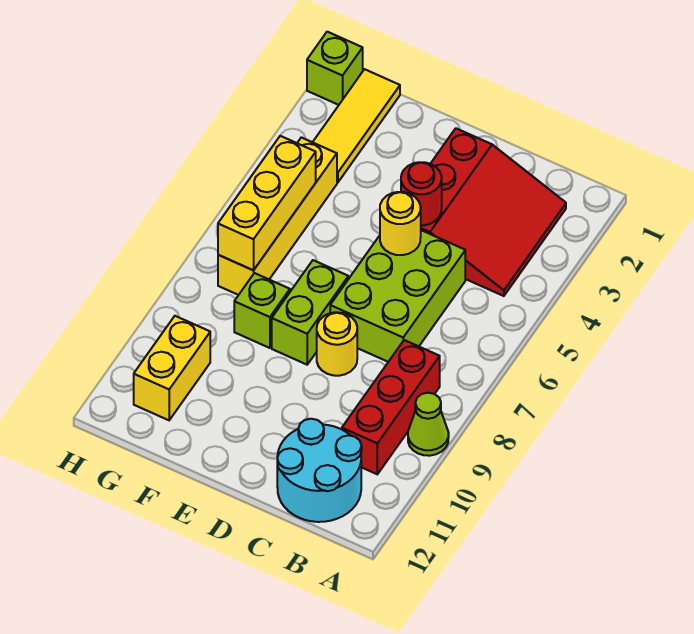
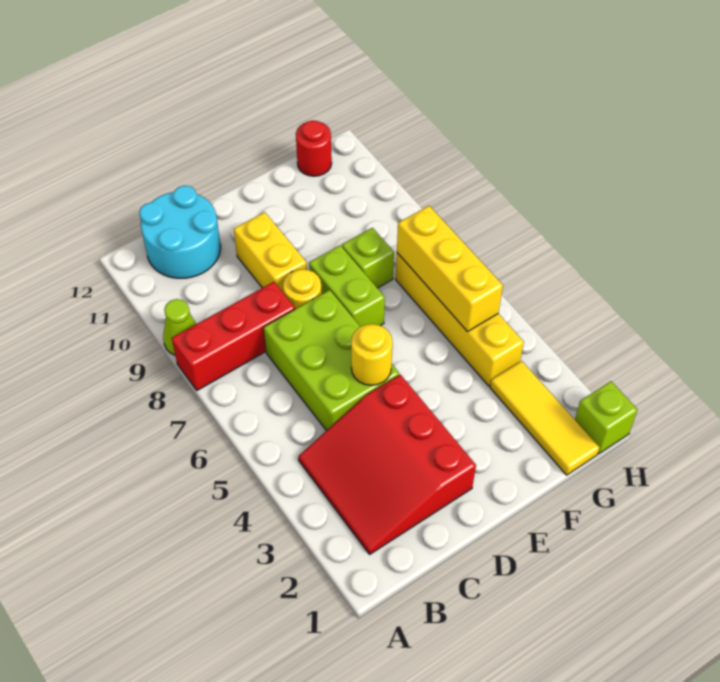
red 1x3 brick [342,340,440,474] -> red 1x3 brick turned to [172,282,295,390]
red 1x1 round brick [401,162,442,225] -> red 1x1 round brick moved to [296,121,332,176]
yellow 1x2 brick [134,316,210,420] -> yellow 1x2 brick moved to [234,212,307,293]

